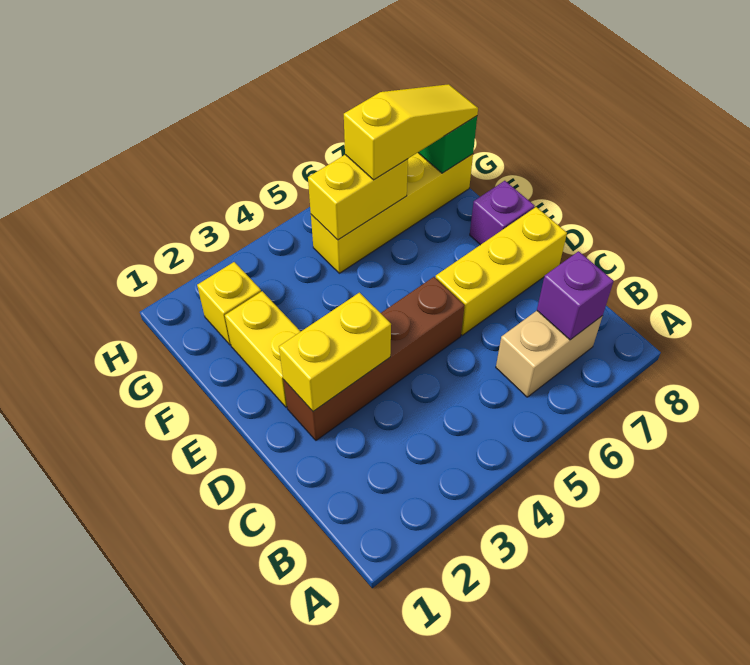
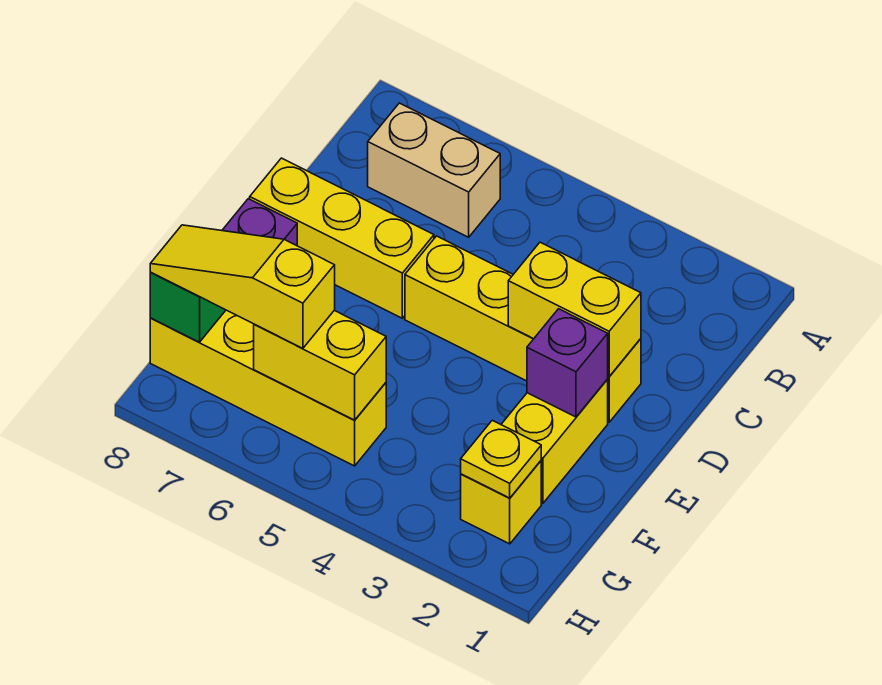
purple 1x1 brick [537,251,614,340] -> purple 1x1 brick moved to [527,309,608,417]
brown 1x4 brick [284,277,465,440] -> yellow 1x4 brick [405,236,641,422]
none -> yellow 1x1 plate [461,420,541,498]

